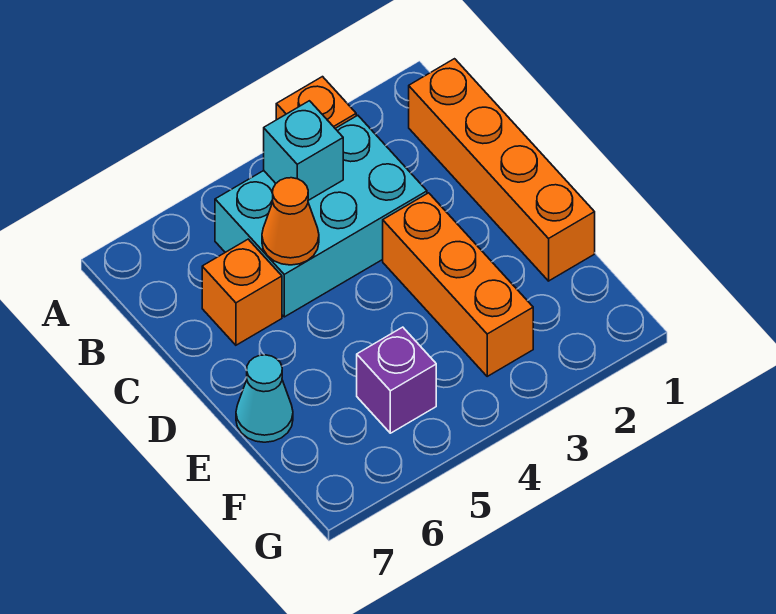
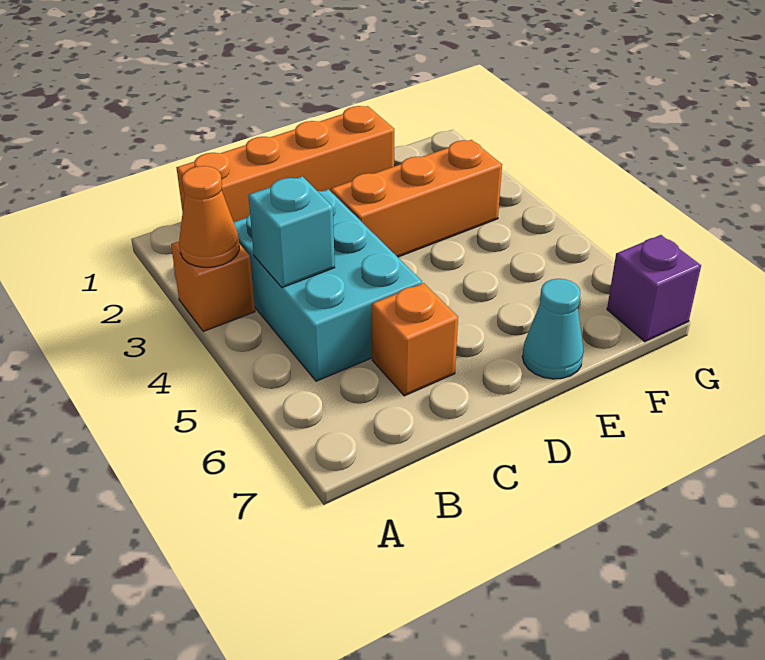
orange 1x1 cone [262,178,319,265] -> orange 1x1 cone moved to [179,166,239,267]
purple 1x1 brick [357,327,436,433] -> purple 1x1 brick moved to [607,235,701,342]

